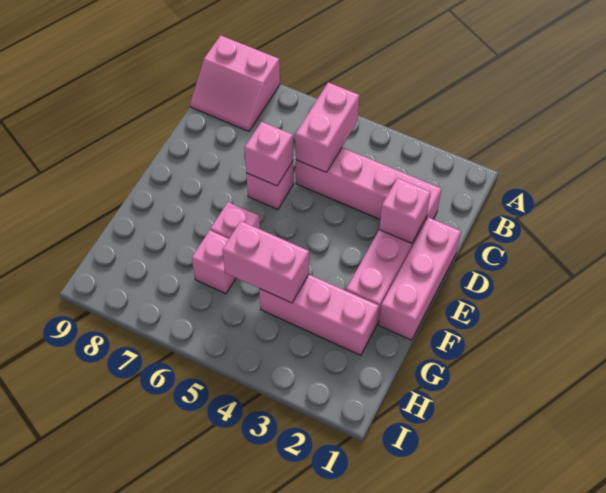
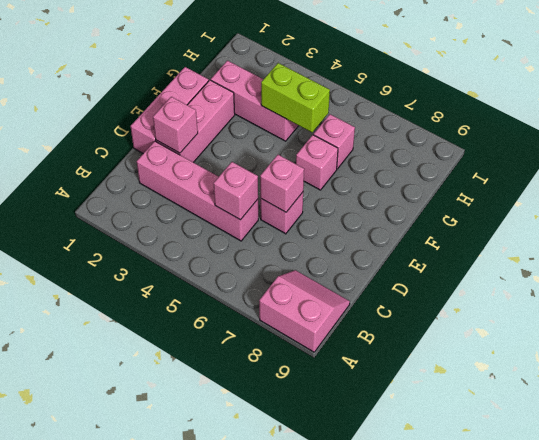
pink 1x2 brick [295,82,359,172] -> pink 1x1 brick [214,162,258,220]
pink 1x2 brick [222,221,309,303] -> lime 1x2 brick [261,63,330,132]

